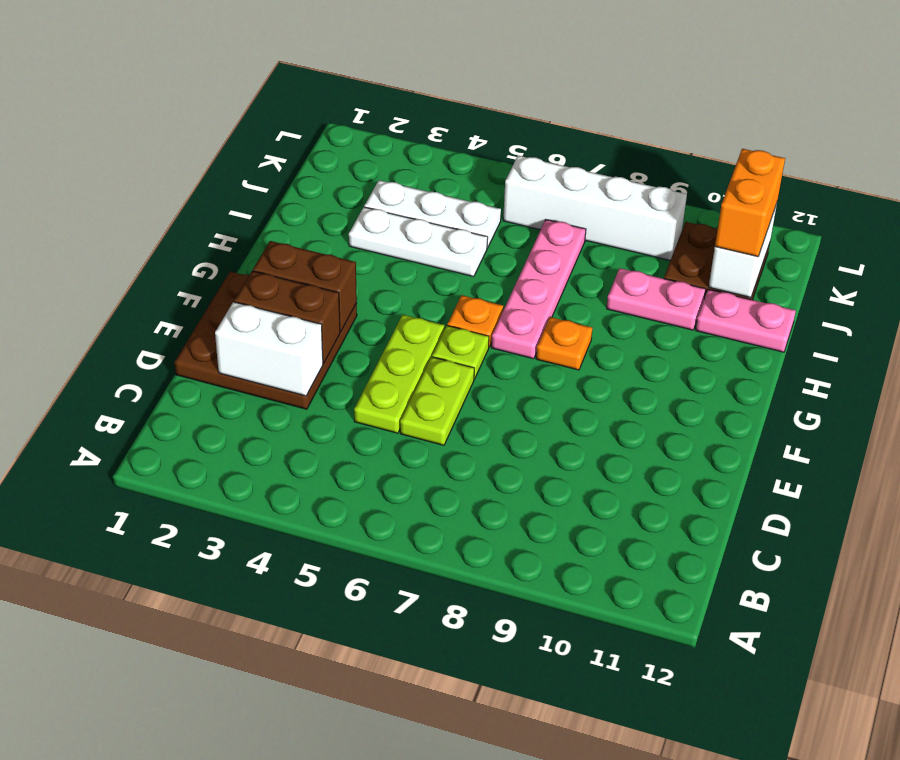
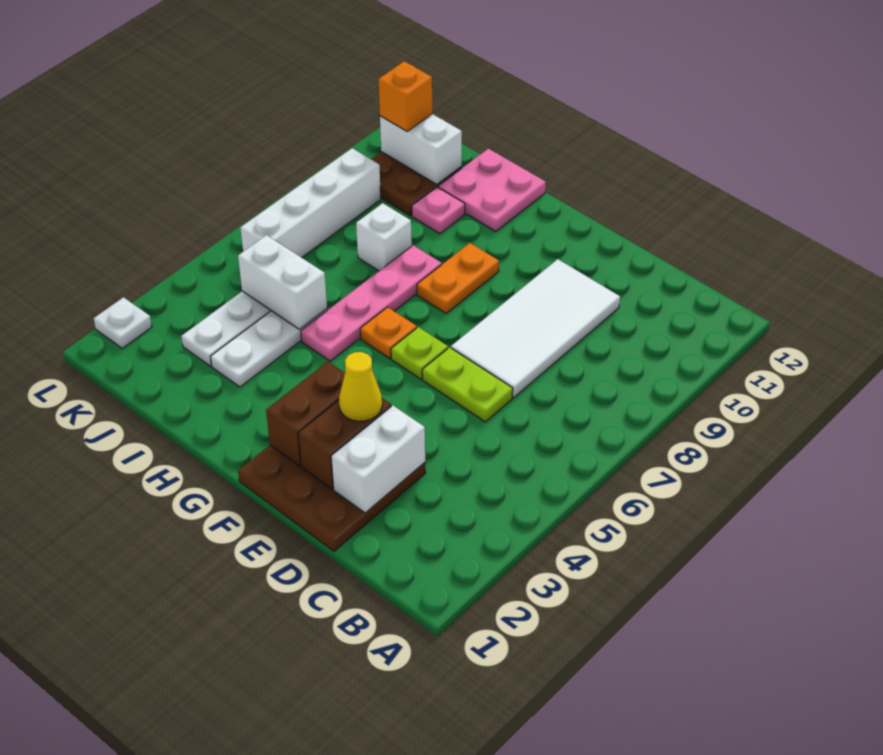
lime 1x3 plate [354,315,445,433] -> none
none -> white 2x4 tile [451,259,620,398]
none -> yellow 1x1 cone [339,352,382,421]
pink 1x4 plate [491,220,586,359] -> pink 1x4 plate turned to [301,245,442,361]
orange 1x1 plate [536,317,592,370] -> orange 1x2 plate [417,243,499,314]
none -> white 1x2 brick [238,235,327,329]
none -> white 1x1 brick [356,203,412,271]
pink 1x2 plate [607,268,706,330] -> pink 1x1 plate [412,187,465,234]
pink 1x2 plate [696,289,796,352] -> pink 2x2 plate [438,149,546,231]
orange 1x2 brick [715,149,785,257] -> orange 1x1 brick [379,61,432,131]
none -> white 1x1 plate [94,297,152,348]

